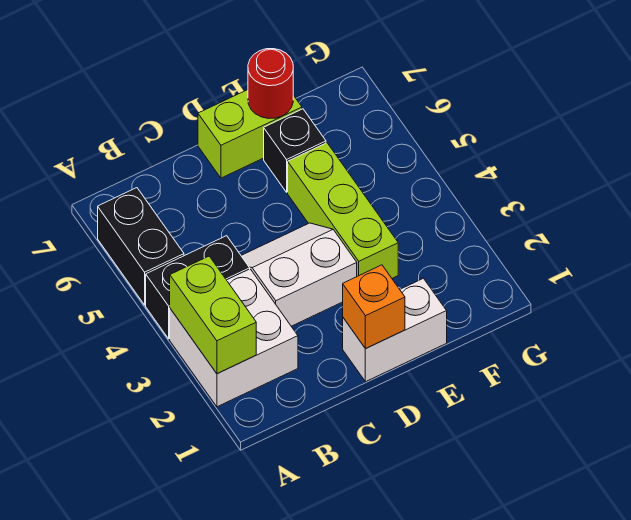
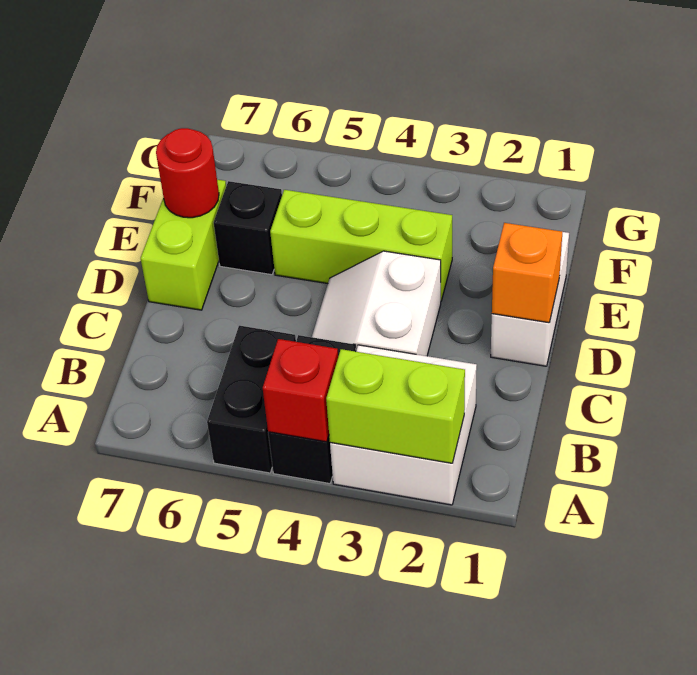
none -> red 1x1 brick [263,339,338,442]
black 1x2 brick [98,188,184,305] -> black 1x2 brick turned to [207,326,296,473]

